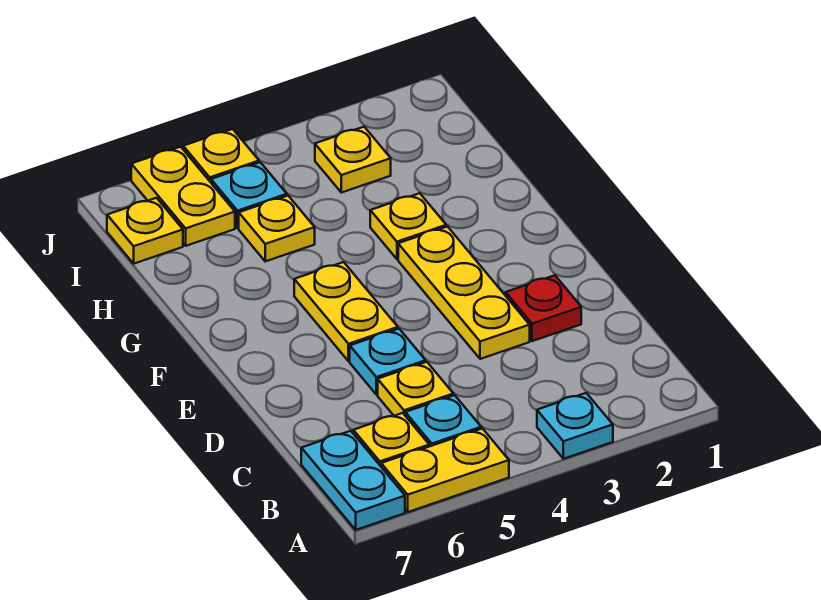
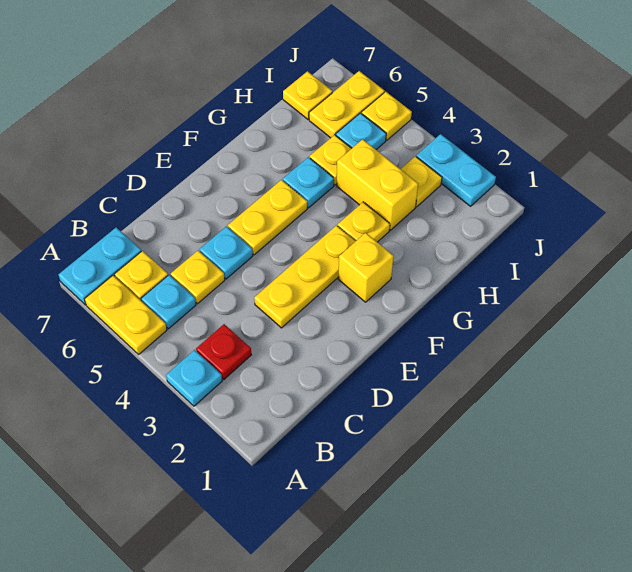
red 1x1 plate [506,275,581,341] -> red 1x1 plate moved to [196,324,251,379]
none -> yellow 1x1 brick [338,233,393,302]
none -> cyan 1x1 plate [283,157,334,208]
none -> yellow 1x2 brick [337,139,418,230]
none -> cyan 1x2 plate [416,134,496,206]

